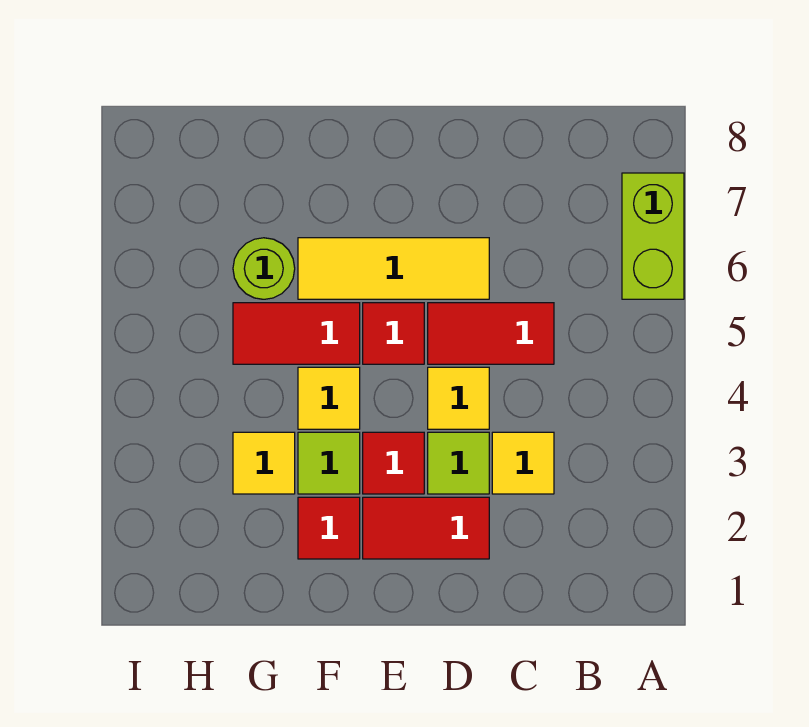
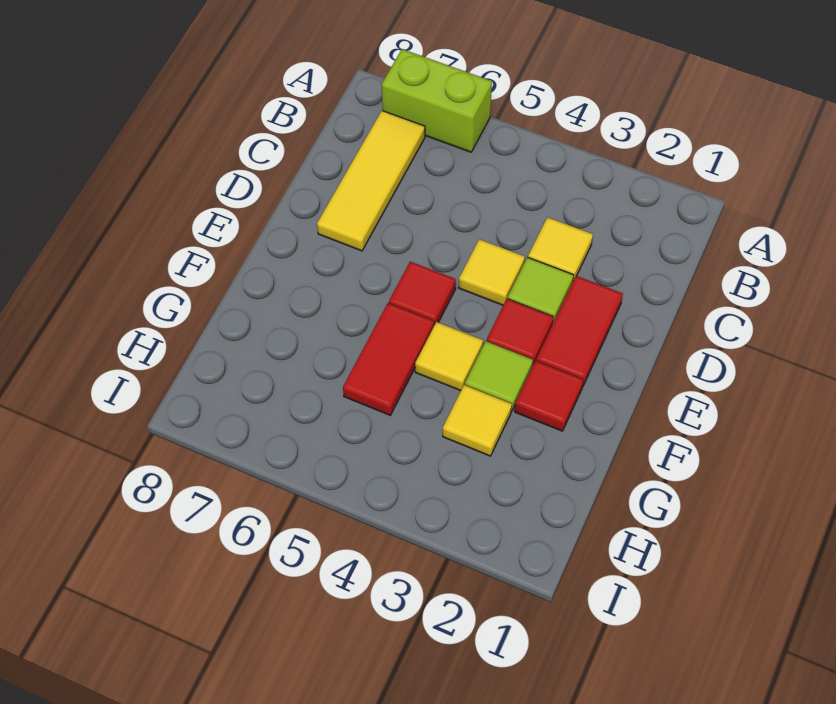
red 1x2 tile [428,303,554,364] -> none
yellow 1x3 tile [298,238,489,299] -> yellow 1x3 tile moved to [317,111,425,251]
lime 1x1 round brick [233,238,295,299] -> none

